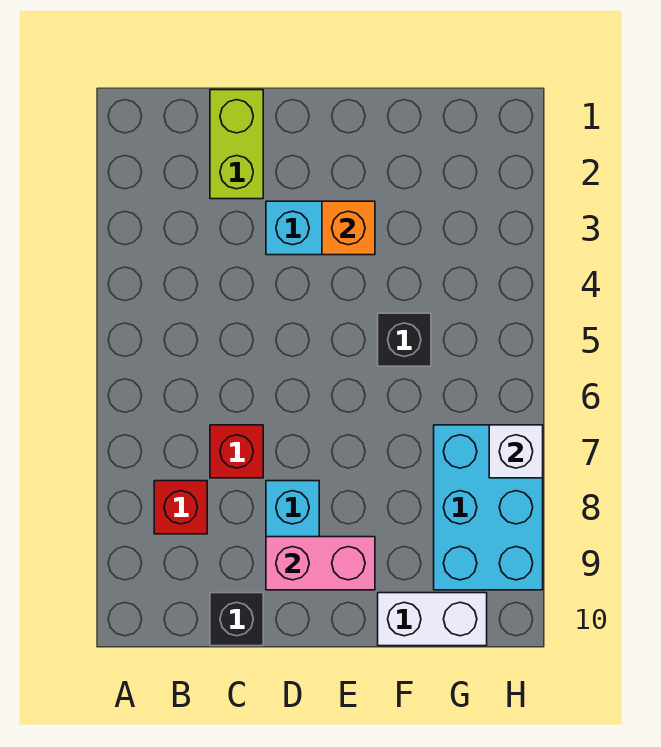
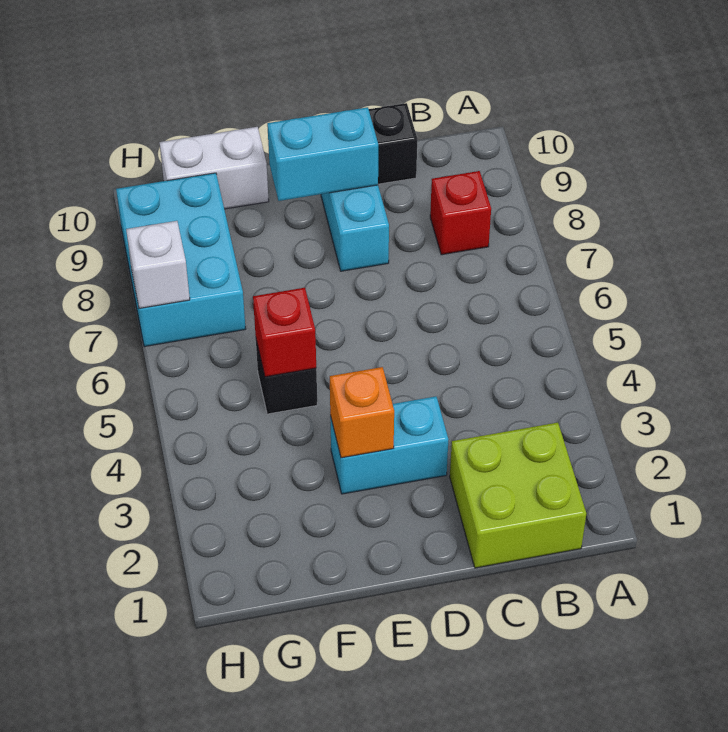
lime 1x2 brick [210,90,263,199] -> lime 2x2 brick [450,423,586,568]
red 1x1 brick [210,425,263,478] -> red 1x1 brick moved to [253,288,316,377]
pink 1x2 brick [266,537,375,590] -> cyan 1x2 brick [267,107,378,201]

